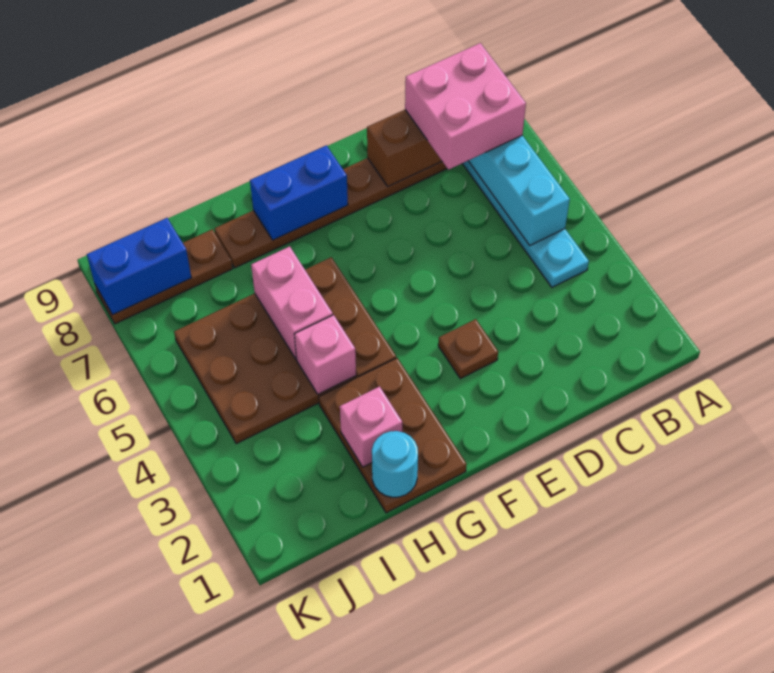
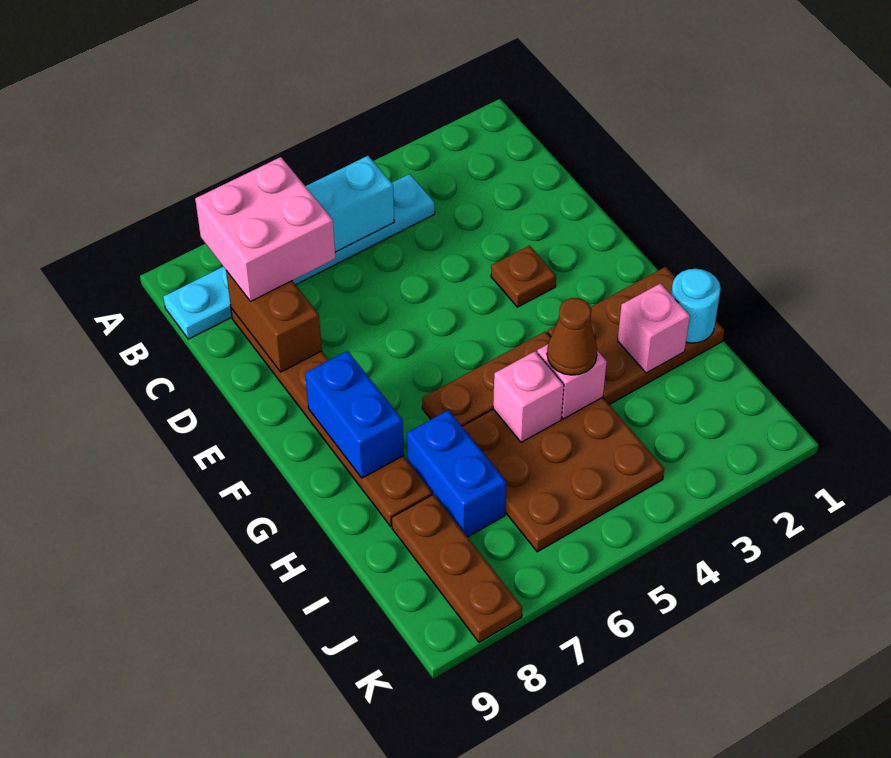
none -> brown 1x1 cone [547,298,597,375]
pink 1x2 brick [251,246,333,359] -> pink 1x1 brick [493,351,564,442]
blue 1x2 brick [87,218,191,315] -> blue 1x2 brick moved to [407,410,506,537]

